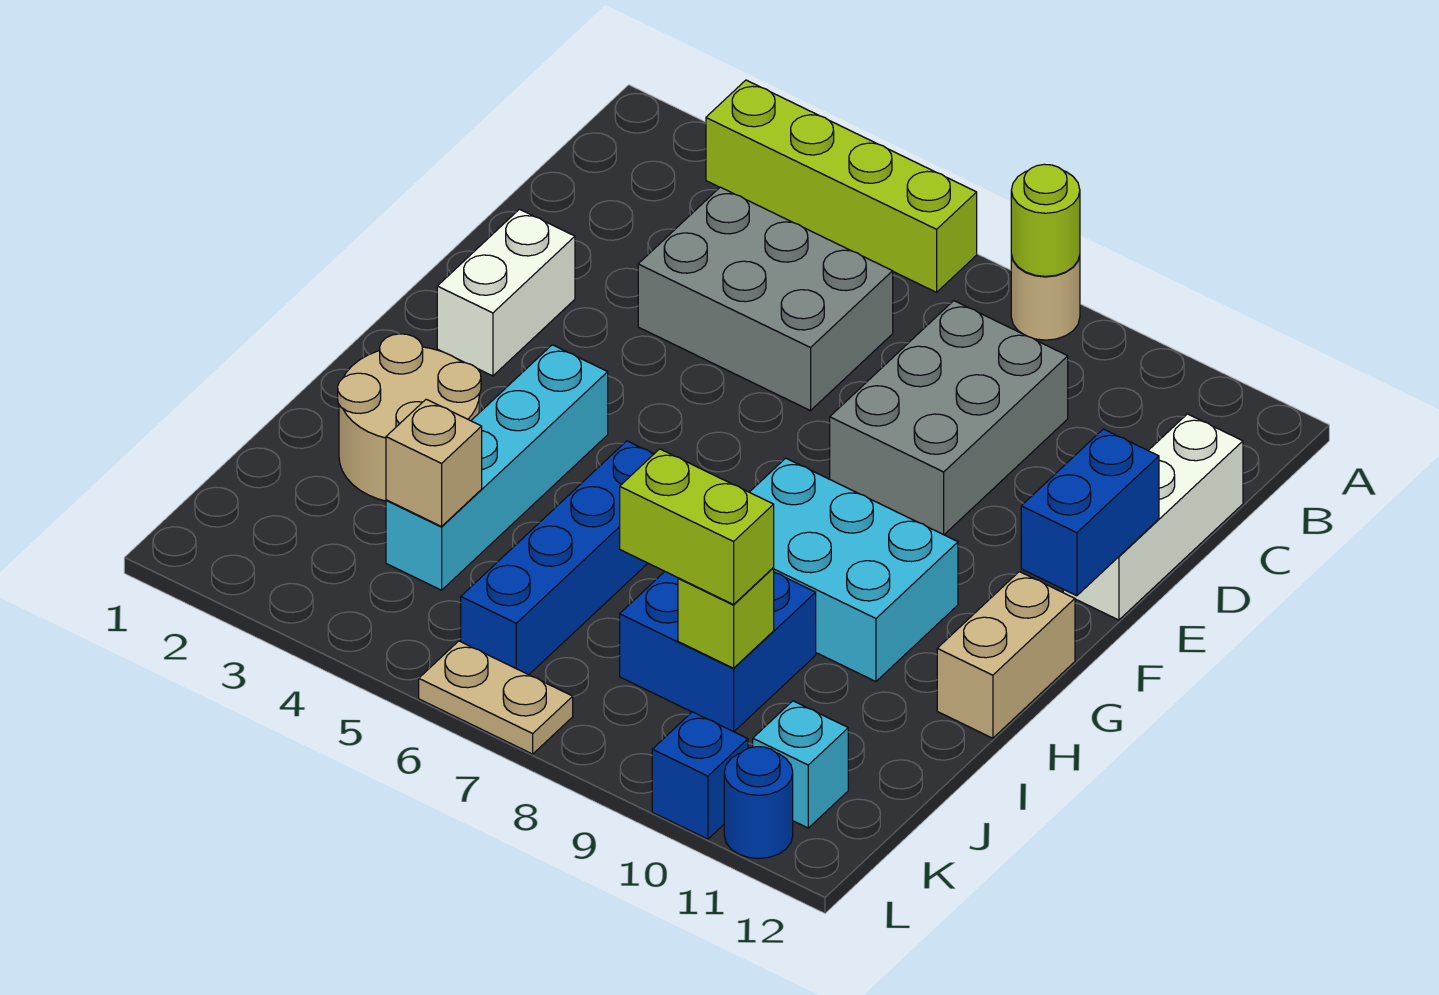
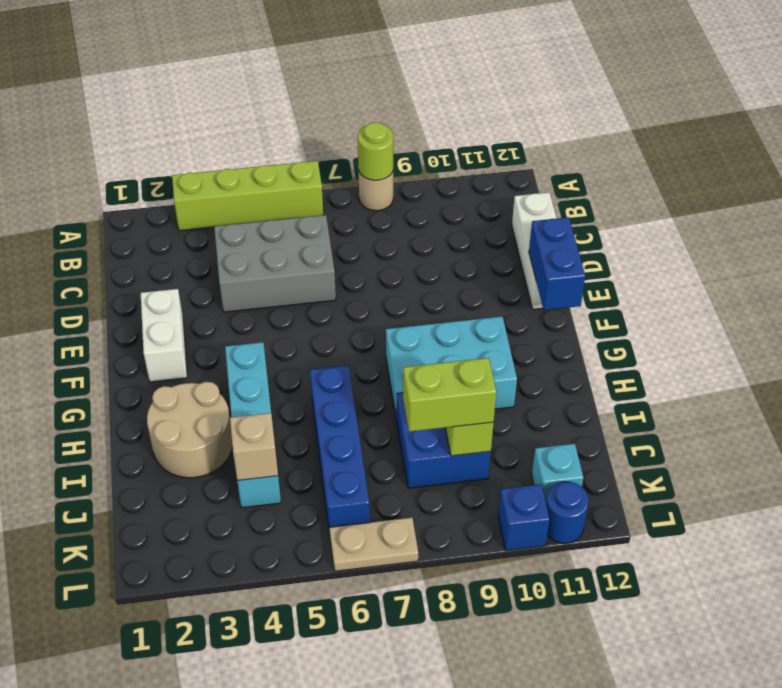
grey 2x3 brick [830,301,1068,535] -> none
tan 1x2 brick [937,572,1075,738] -> none

